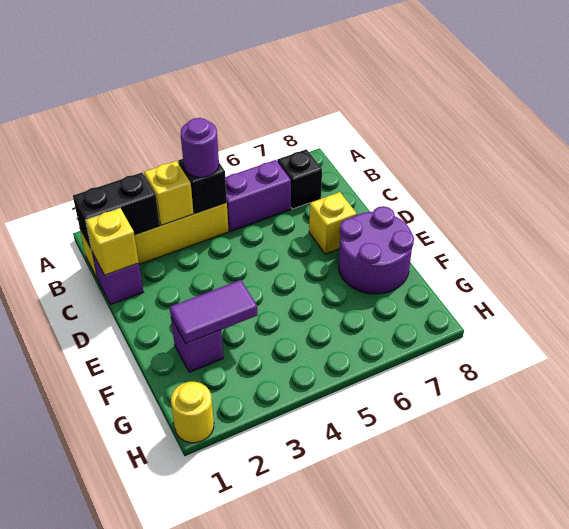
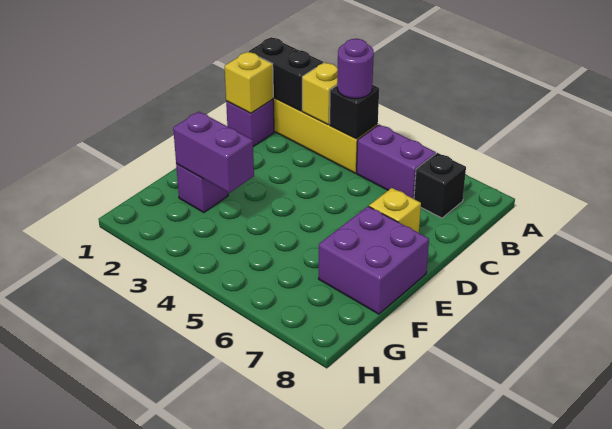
purple 2x2 round brick [338,206,414,294] -> purple 2x2 brick [319,206,429,314]
purple 1x2 tile [170,280,258,344] -> purple 1x2 brick [173,112,254,193]
yellow 1x1 round brick [171,382,214,443] -> none

